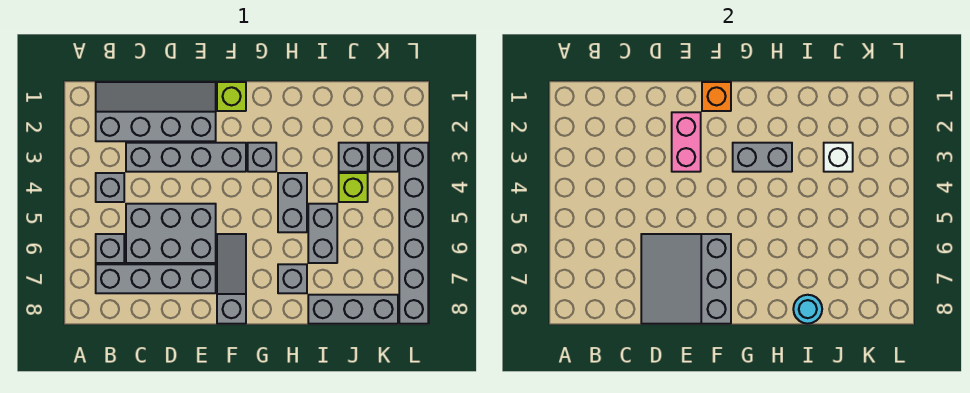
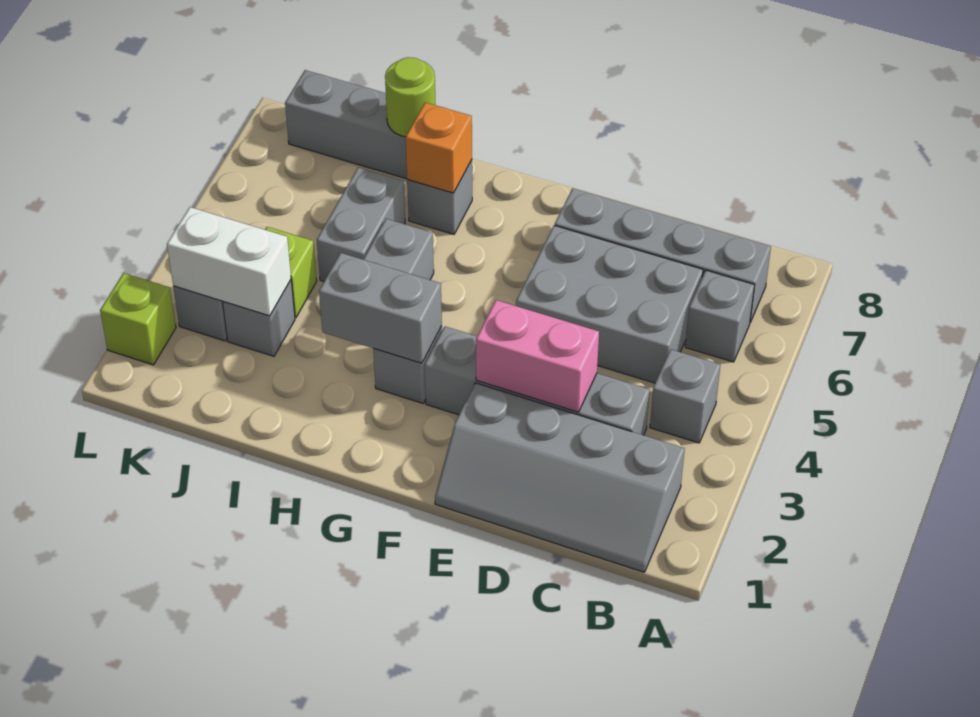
grey 3x3 slope [641,234,731,324] -> none
pink 1x2 brick [672,112,701,172] -> pink 1x2 brick turned to [476,300,599,412]
lime 1x1 brick [217,82,246,111] -> lime 1x1 brick moved to [100,273,176,365]
orange 1x1 brick [702,82,731,111] -> orange 1x1 brick moved to [406,103,472,193]
grey 1x3 slope [217,234,246,324] -> none
cyan 1x1 round brick [793,295,822,324] -> lime 1x1 round brick [385,57,436,137]
white 1x1 brick [824,143,853,172] -> white 1x2 brick [167,207,291,316]
grey 1x6 brick [399,143,428,324] -> none

